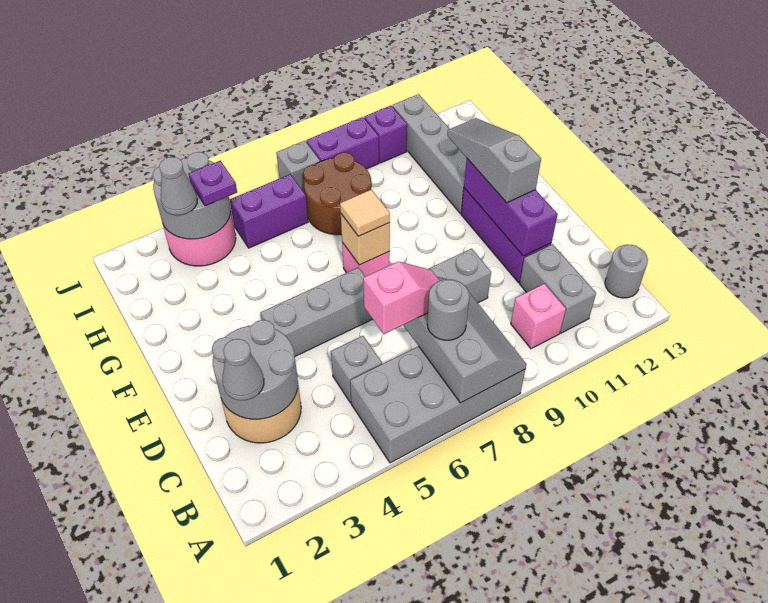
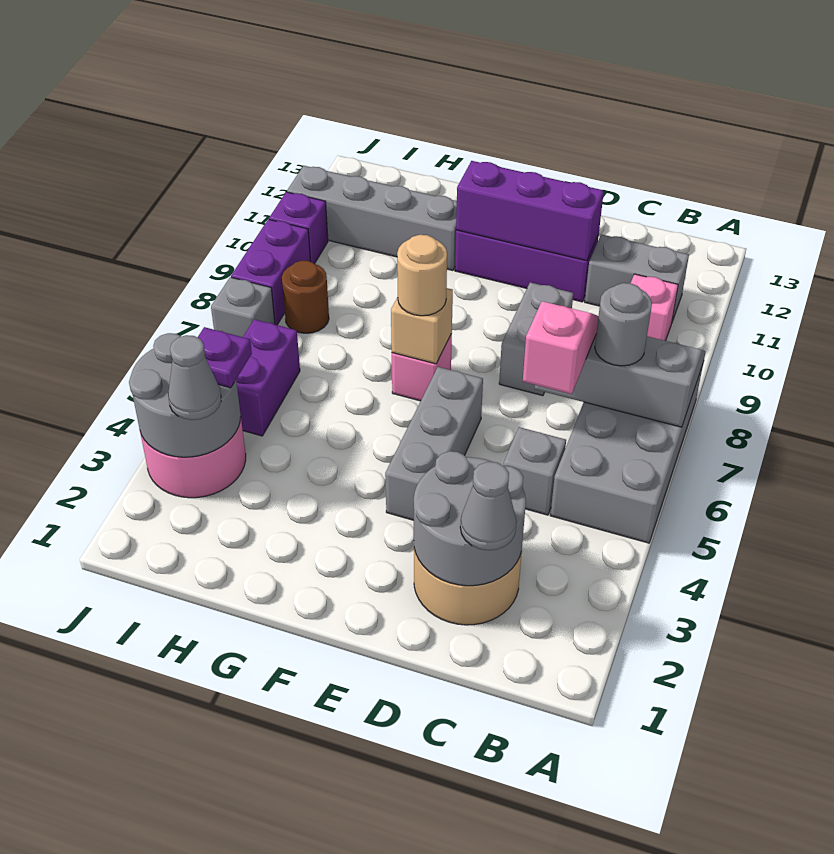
grey 1x1 round brick [605,245,648,298] -> none
grey 1x3 slope [447,118,541,203] -> none
tan 1x1 tile [340,189,390,236] -> tan 1x1 round brick [397,235,447,316]
brown 2x2 round brick [303,153,372,235] -> brown 1x1 round brick [282,261,329,333]

